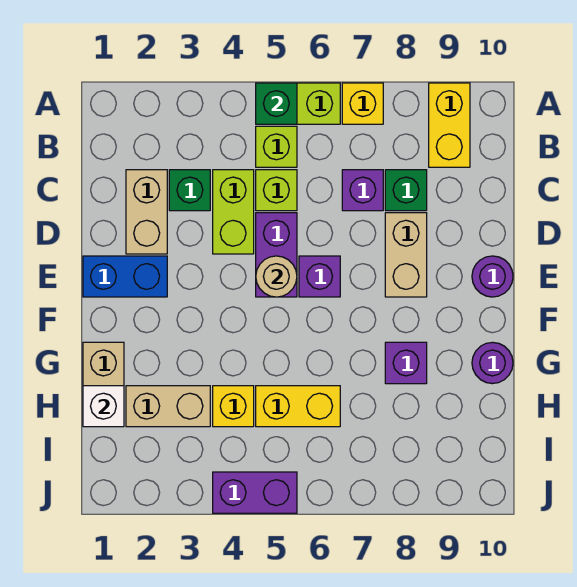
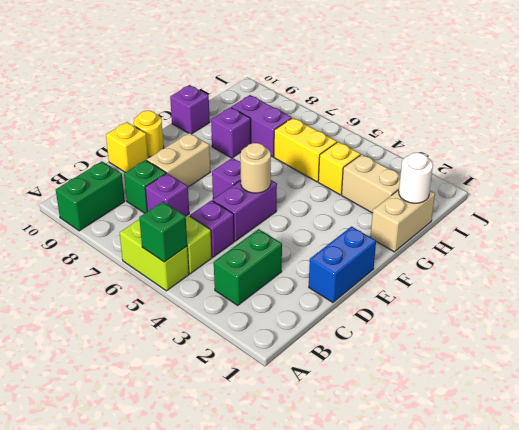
yellow 1x1 brick [342,83,383,124] -> yellow 1x1 brick moved to [106,122,148,173]
yellow 1x2 brick [429,83,470,167] -> green 1x2 brick [56,161,125,231]
tan 1x2 brick [126,170,167,254] -> none
green 1x1 brick [169,170,210,211] -> green 1x2 brick [214,229,282,305]
lime 1x2 brick [213,170,254,254] -> none
lime 1x1 brick [256,170,297,211] -> purple 1x1 brick [190,200,234,257]
blue 1x2 brick [83,256,167,297] -> blue 1x2 brick turned to [309,227,376,303]
purple 1x1 round brick [472,256,513,297] -> yellow 1x1 round brick [134,111,164,157]
purple 1x1 round brick [472,342,513,384] -> purple 1x1 brick [170,85,210,134]
white 1x1 brick [83,386,124,427] -> white 1x1 round brick [399,153,433,203]
purple 1x2 brick [213,472,297,513] -> purple 1x2 brick moved to [231,95,292,157]

